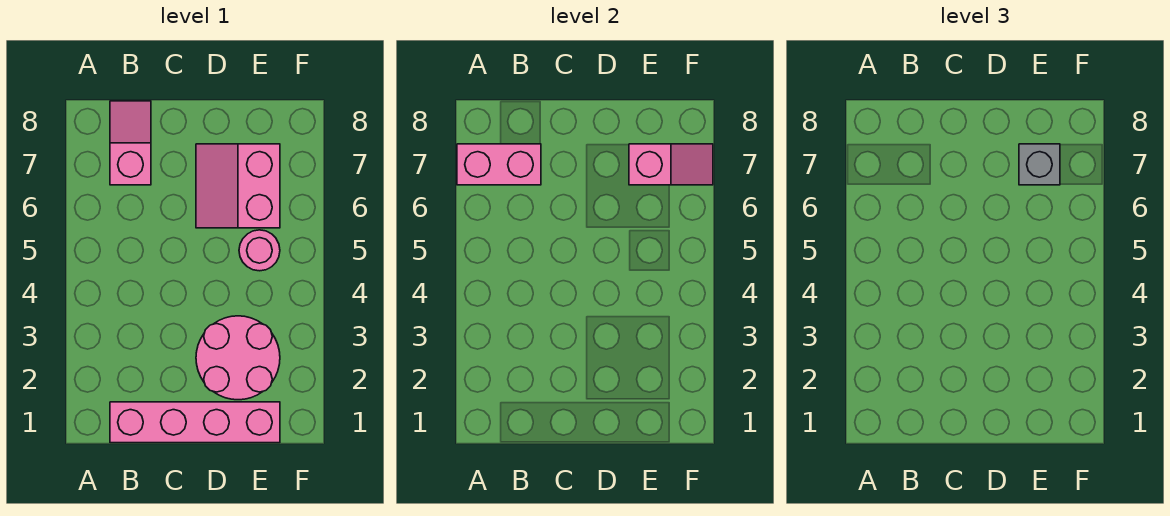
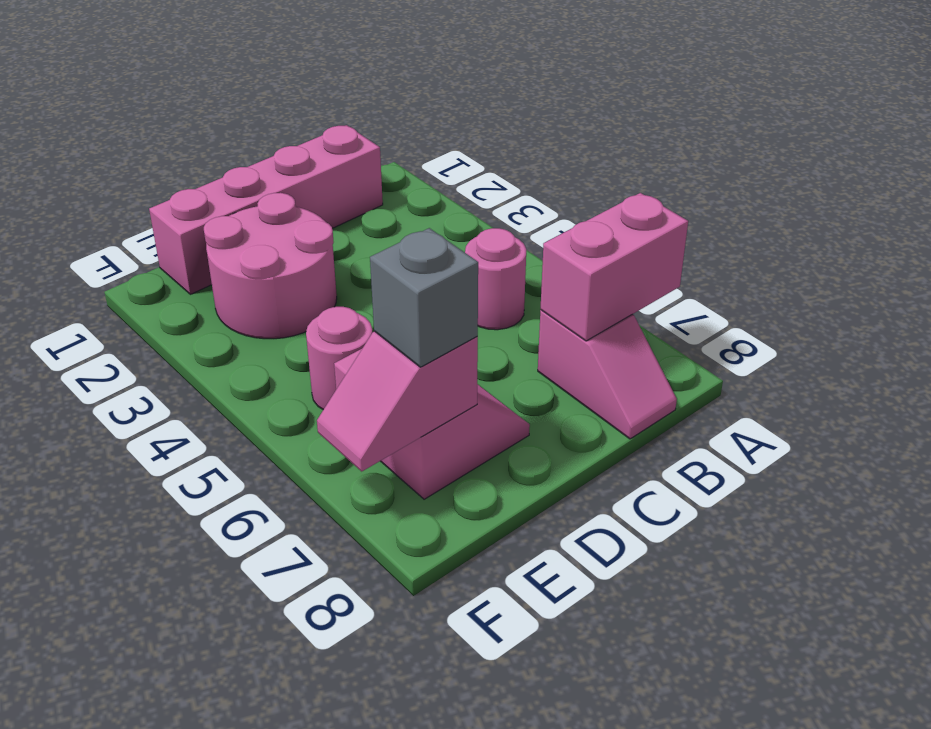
none -> pink 1x1 round brick [465,228,526,330]

